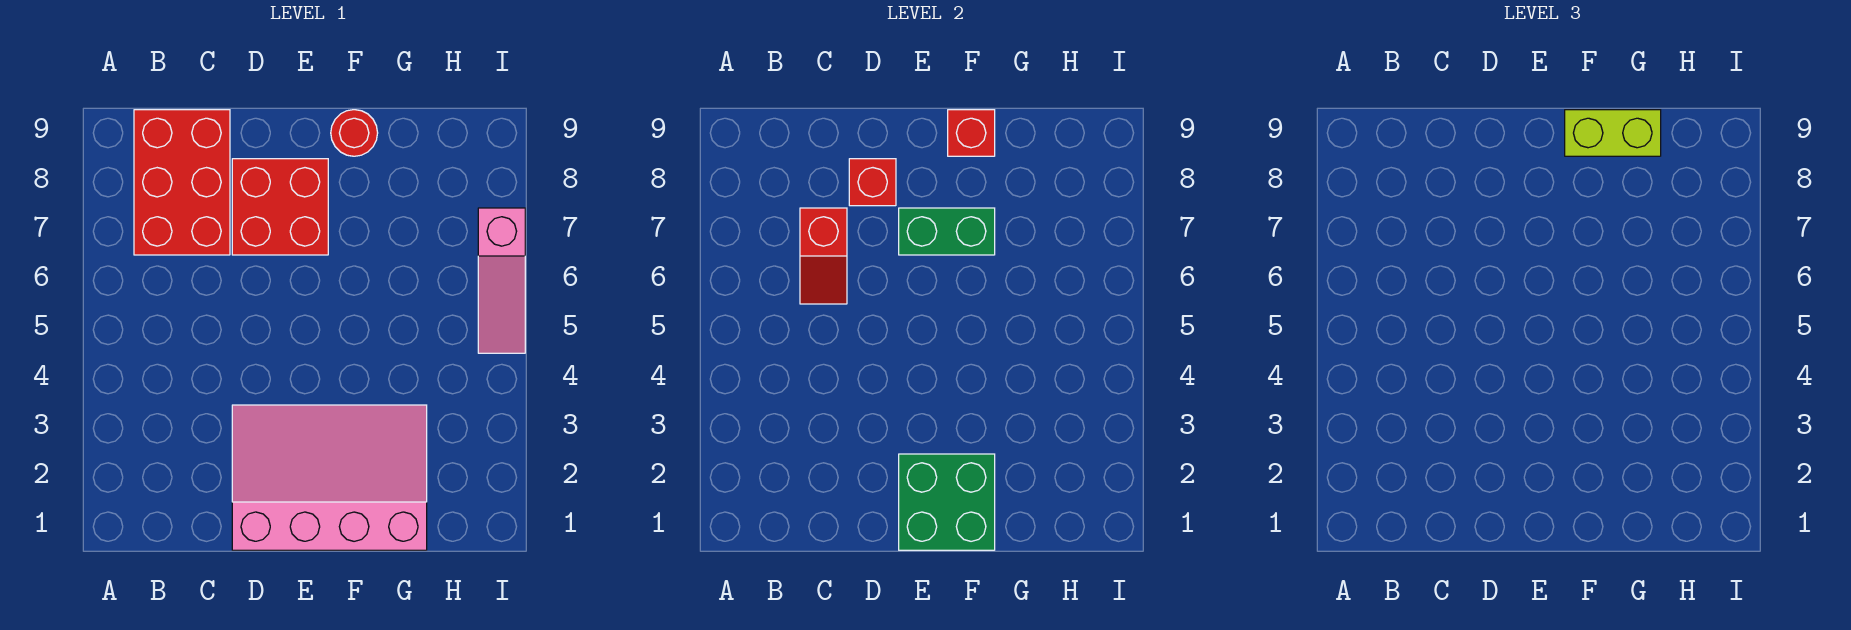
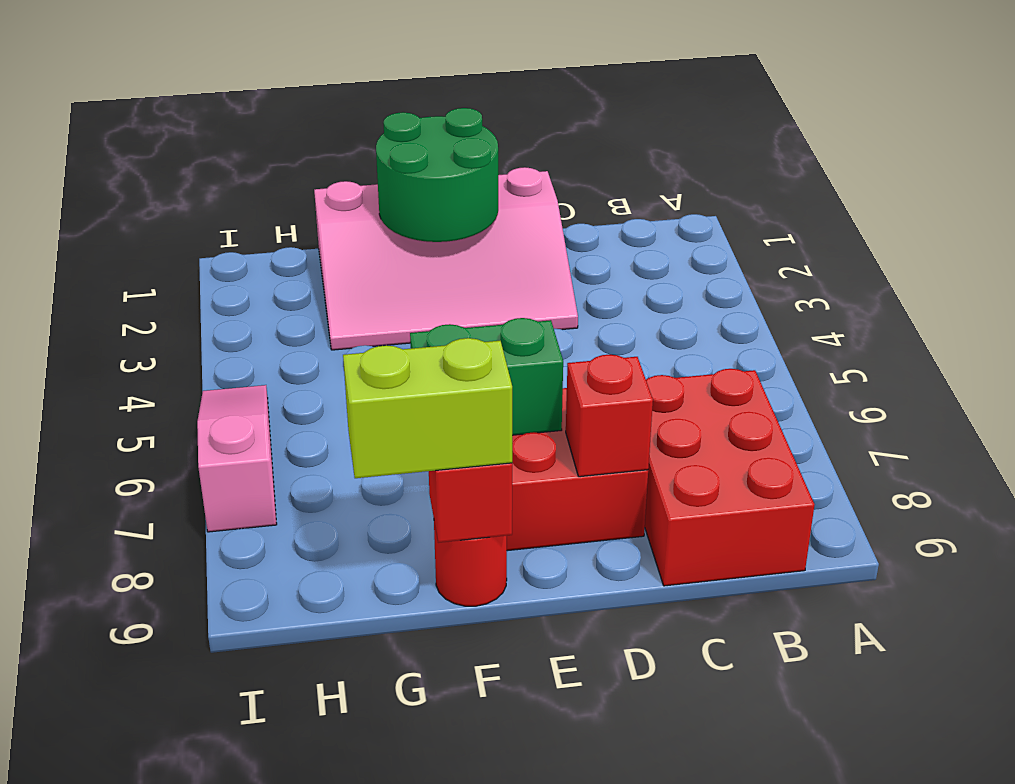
red 1x2 slope [800,208,847,304] -> none
green 2x2 brick [899,454,995,550] -> green 2x2 round brick [376,108,498,242]

